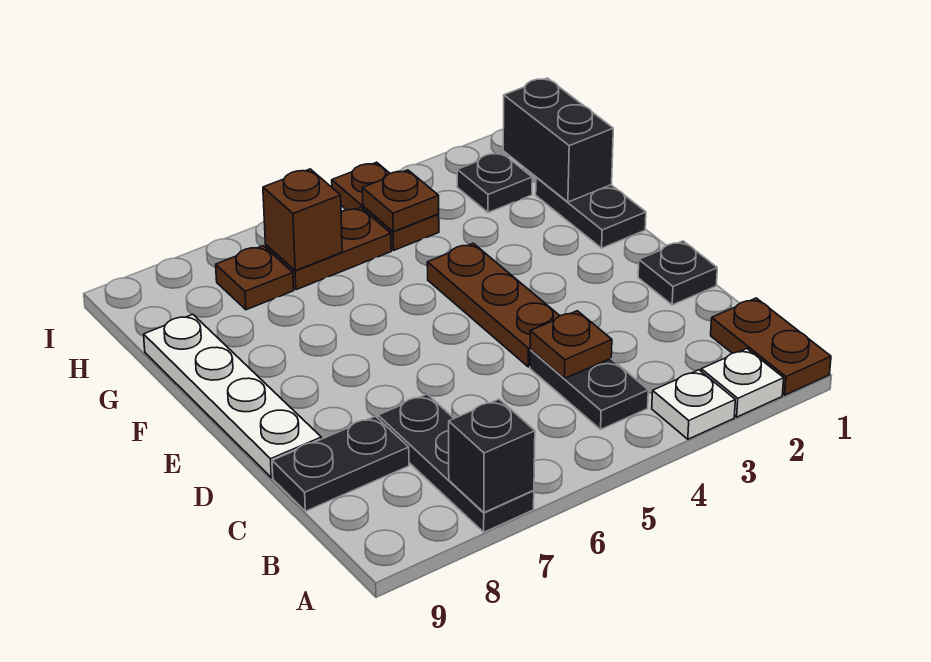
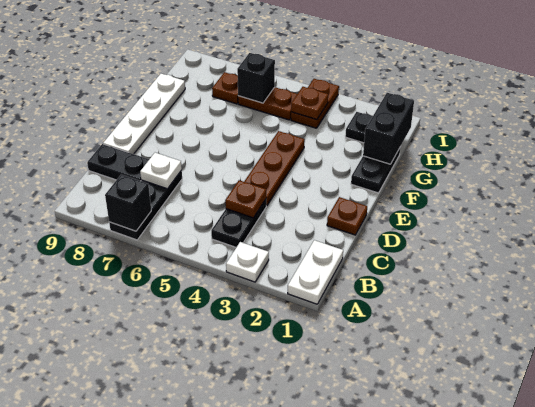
brown 1x2 plate [711,298,831,395] -> white 1x2 plate [288,240,343,304]
white 1x1 plate [701,349,784,417] -> white 1x1 plate moved to [140,153,182,189]
black 1x1 plate [638,241,717,305] -> brown 1x1 plate [327,197,367,235]
brown 1x1 brick [263,169,342,271] -> black 1x1 brick [237,53,275,103]

